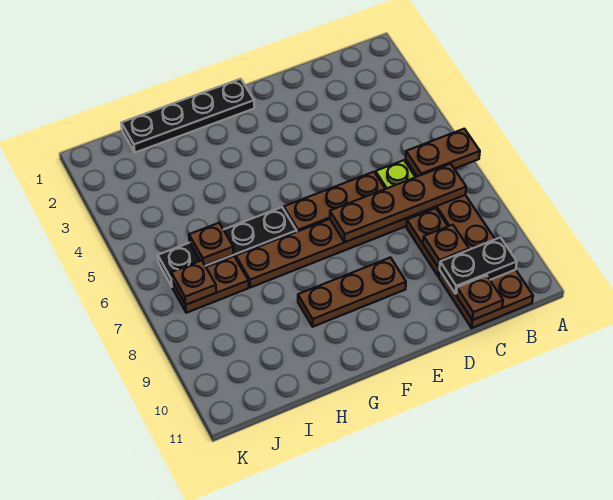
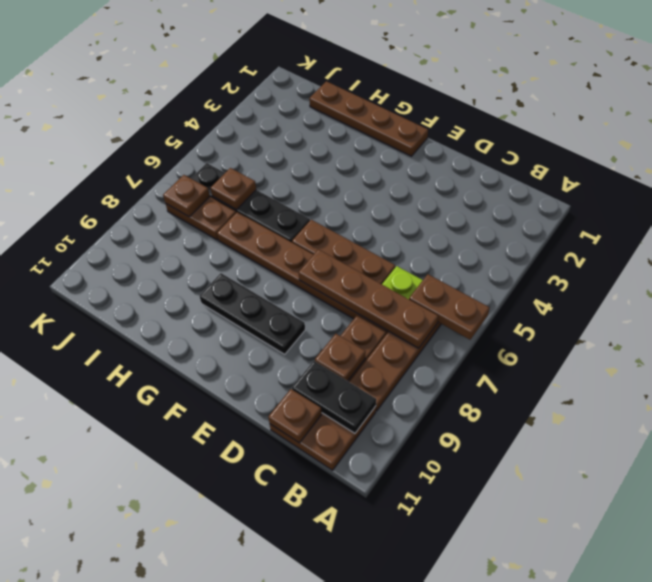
brown 1x3 plate [298,258,406,327] -> black 1x3 plate [200,273,305,354]
black 1x4 plate [121,79,254,153] -> brown 1x4 plate [309,81,428,156]

